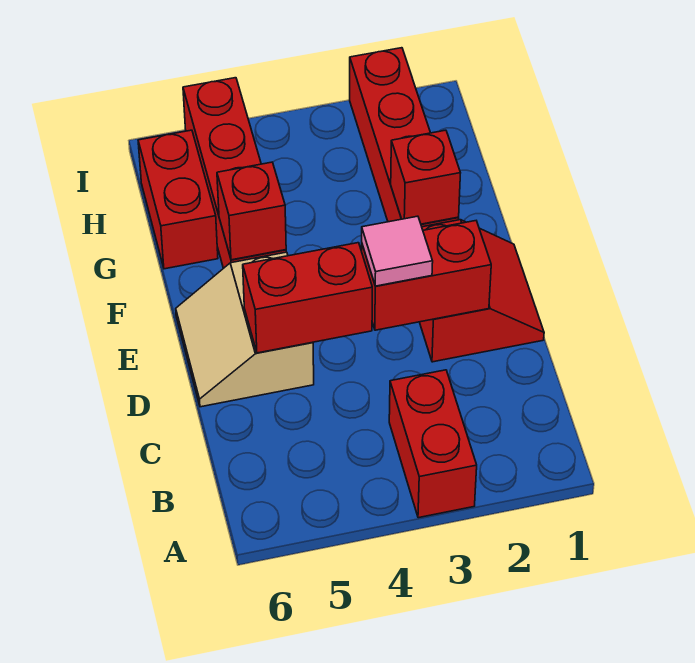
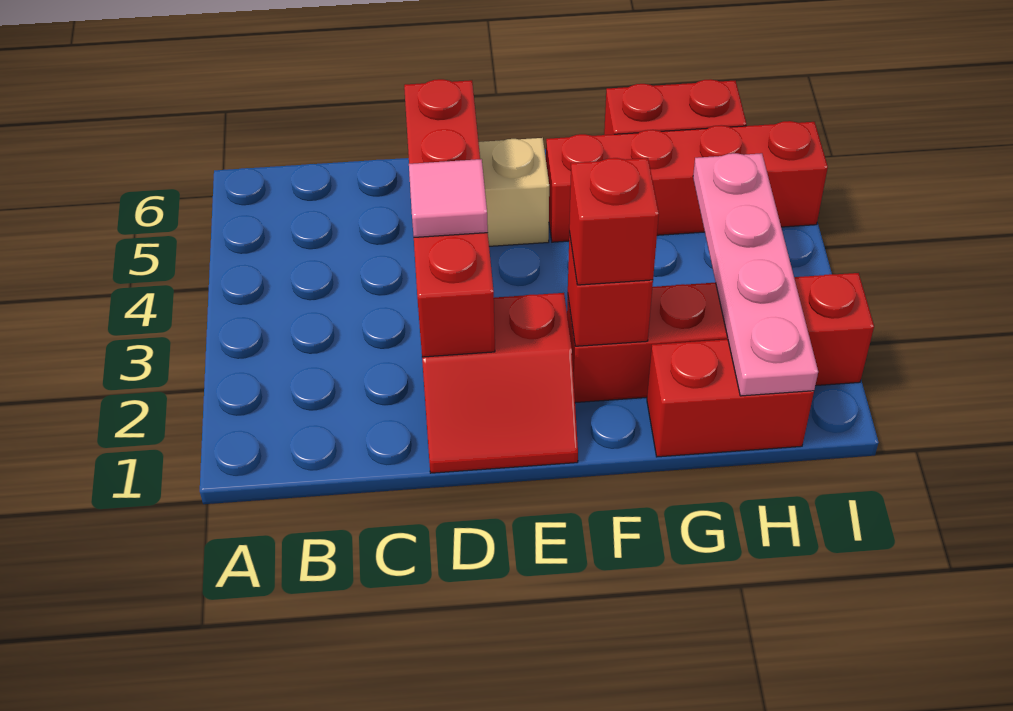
red 1x2 brick [389,370,477,518] -> red 1x2 brick moved to [647,339,814,457]
red 1x1 brick [217,162,286,260] -> red 1x1 brick moved to [569,158,659,285]
none -> pink 1x4 plate [693,153,818,396]

